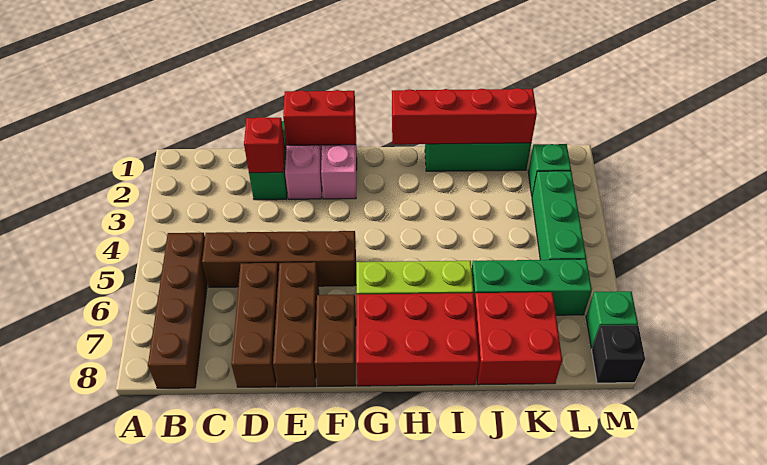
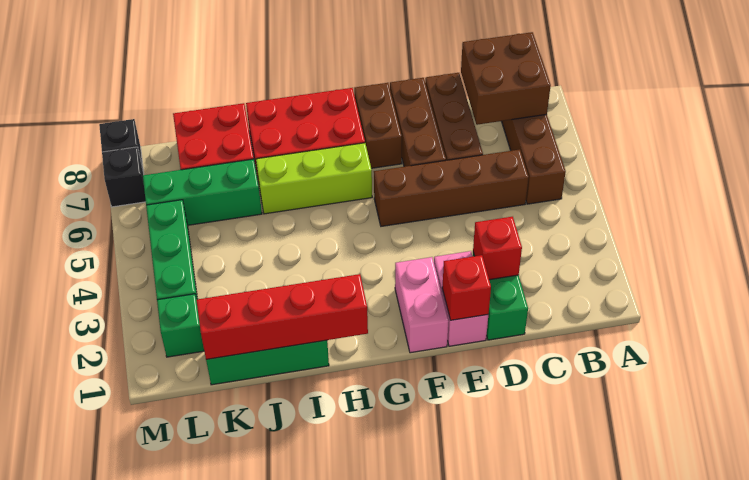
none -> brown 2x2 brick [461,32,551,125]
red 1x2 brick [283,90,356,145] -> red 1x1 brick [442,255,491,320]
green 1x1 brick [586,291,638,348] -> black 1x1 brick [102,147,146,207]

